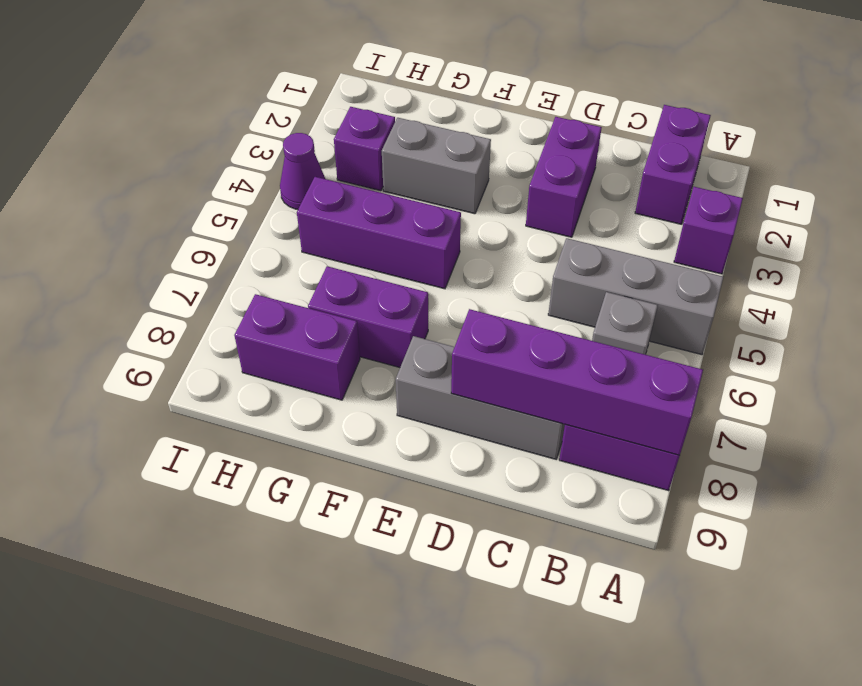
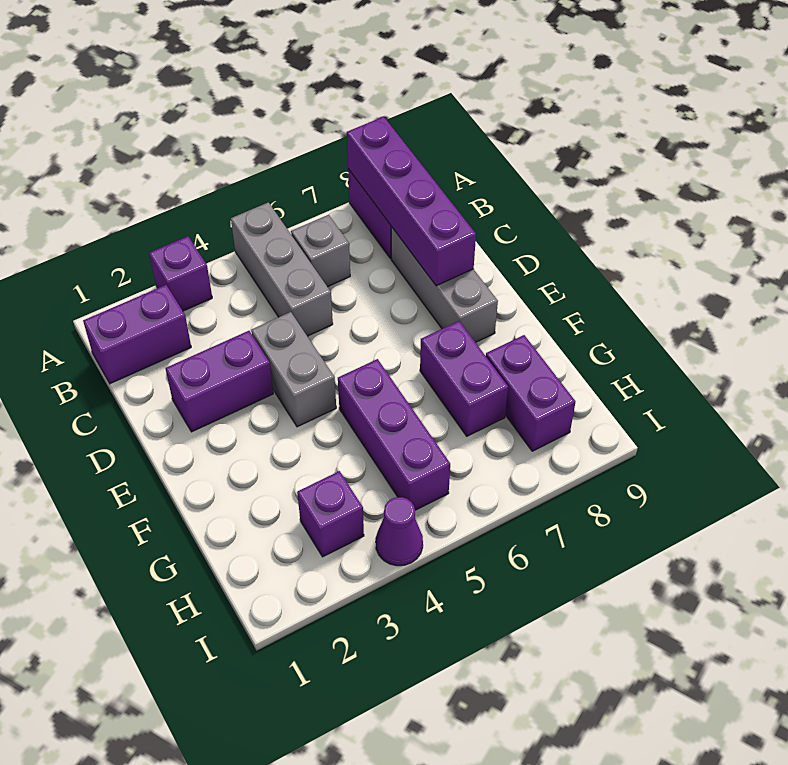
grey 1x2 brick [382,118,491,214] -> grey 1x2 brick moved to [251,312,336,427]

